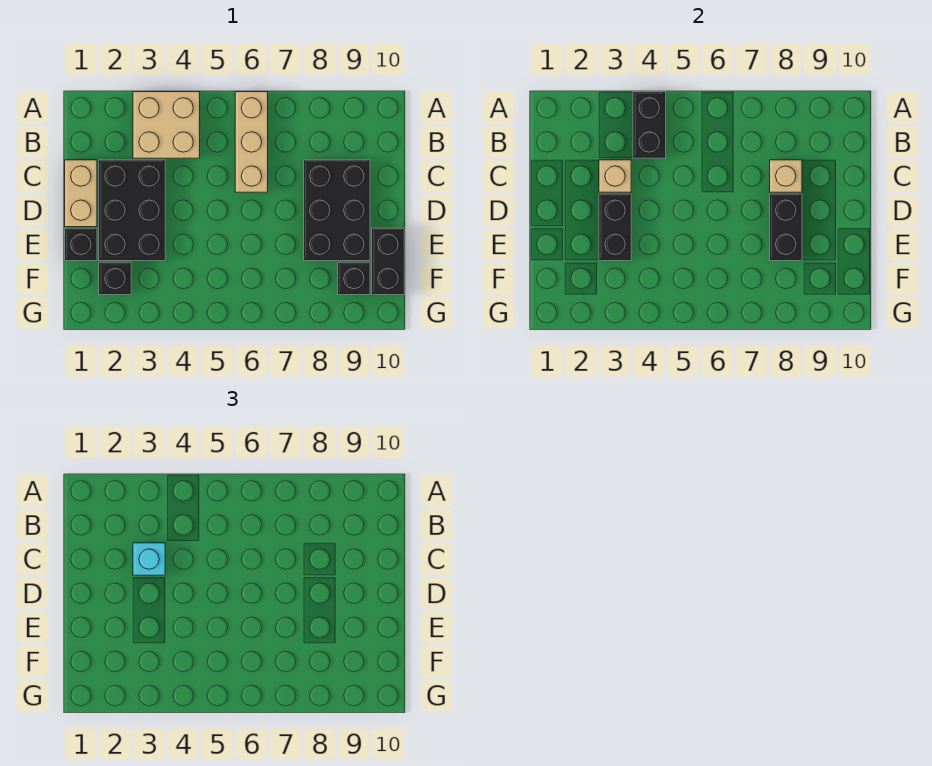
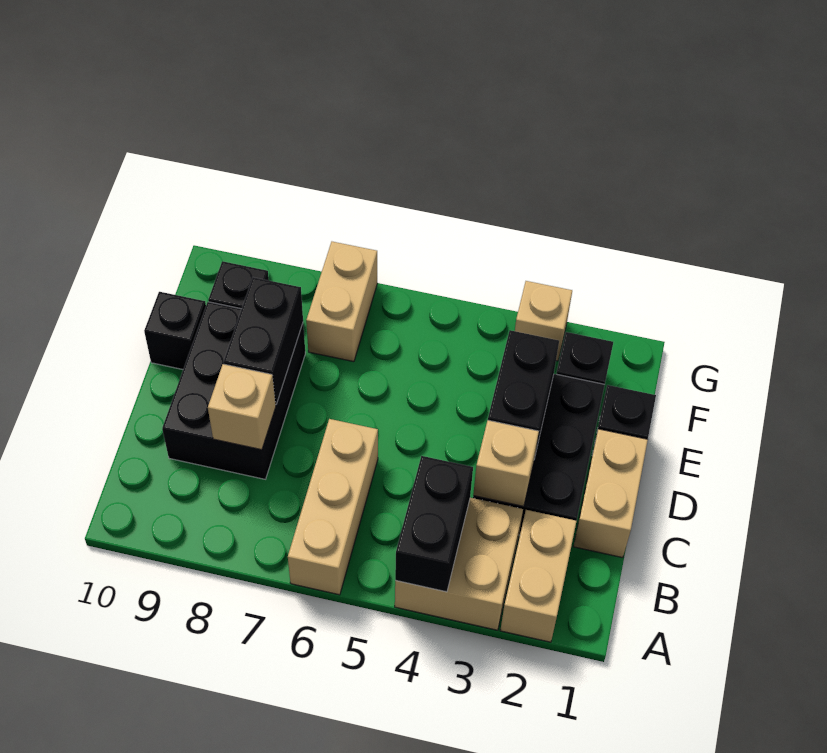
none -> tan 1x2 brick [500,510,576,642]
cyan 1x1 brick [133,543,165,575] -> none
black 1x2 brick [372,228,404,295] -> black 1x1 brick [144,292,206,369]
none -> tan 1x2 brick [306,242,377,362]
none -> tan 1x1 brick [515,281,572,361]

